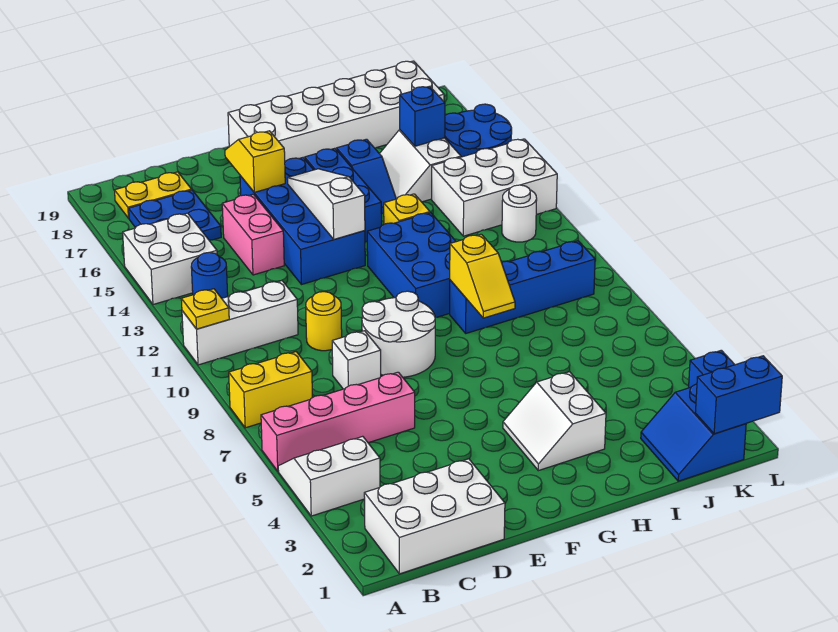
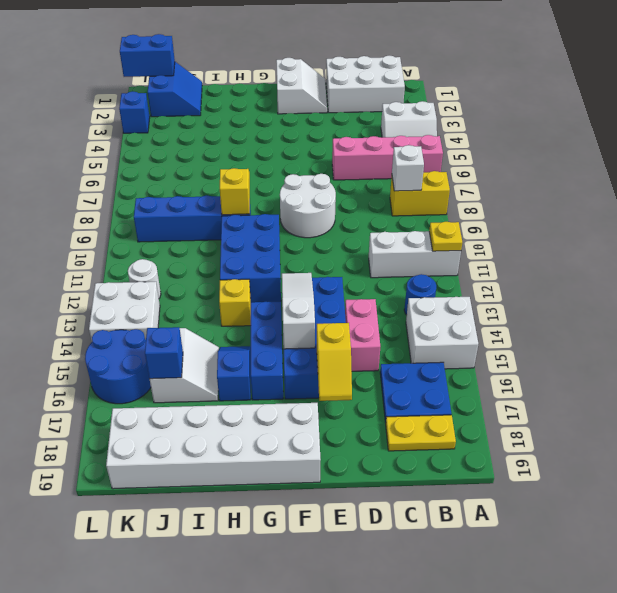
white 1x1 brick [332,331,381,389] -> white 1x1 brick moved to [392,145,424,191]
yellow 1x1 round brick [306,292,342,351] -> none
white 1x3 slope [287,169,365,239] -> white 1x3 slope turned to [282,273,315,349]
white 2x2 slope [503,372,606,471] -> white 2x2 slope moved to [276,58,327,114]
white 2x3 brick [432,139,557,236] -> white 2x2 brick [89,282,160,341]

